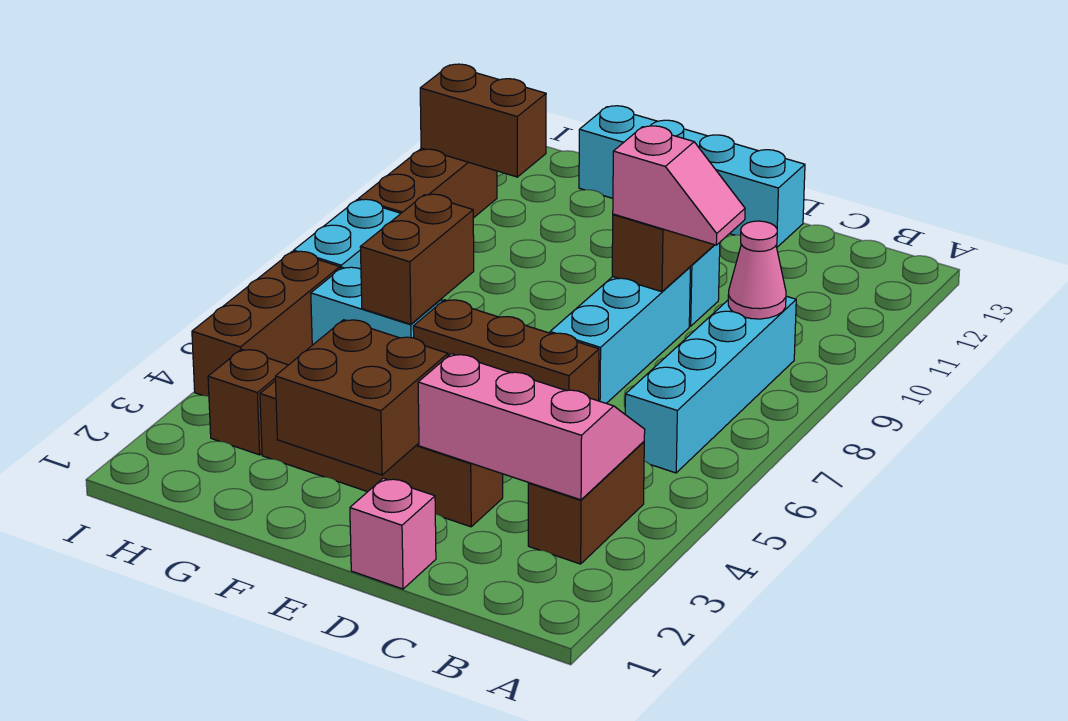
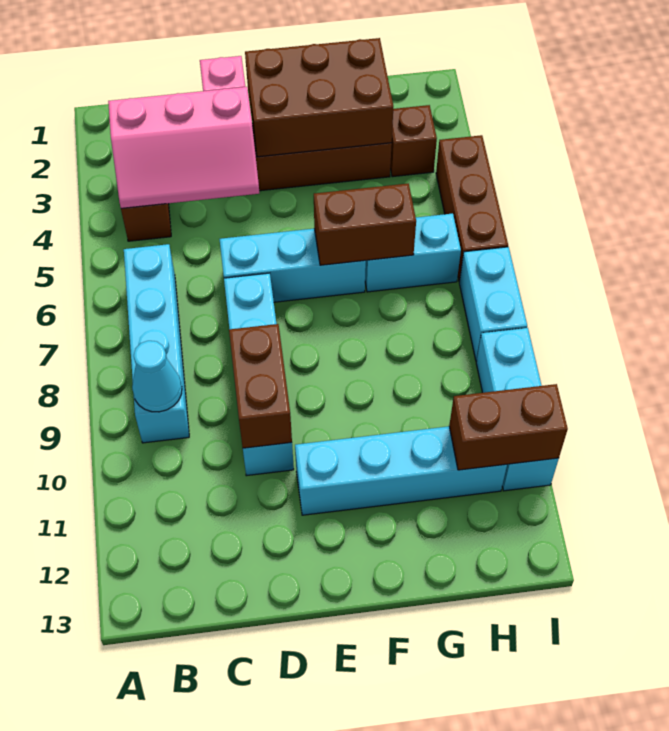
pink 1x1 cone [728,221,786,319] -> cyan 1x1 cone [132,341,182,412]
pink 1x2 slope [613,126,745,245] -> none
brown 1x3 brick [413,300,599,401] -> cyan 1x3 brick [220,229,366,302]
cyan 1x4 brick [579,106,805,247] -> cyan 1x4 brick moved to [295,426,507,515]
brown 2x2 brick [275,320,448,475] -> brown 2x3 brick [245,38,393,157]
brown 1x2 brick [360,194,474,324] -> brown 1x2 brick turned to [314,183,416,265]
brown 1x3 brick [358,148,497,218] -> cyan 1x3 brick [476,328,559,491]

